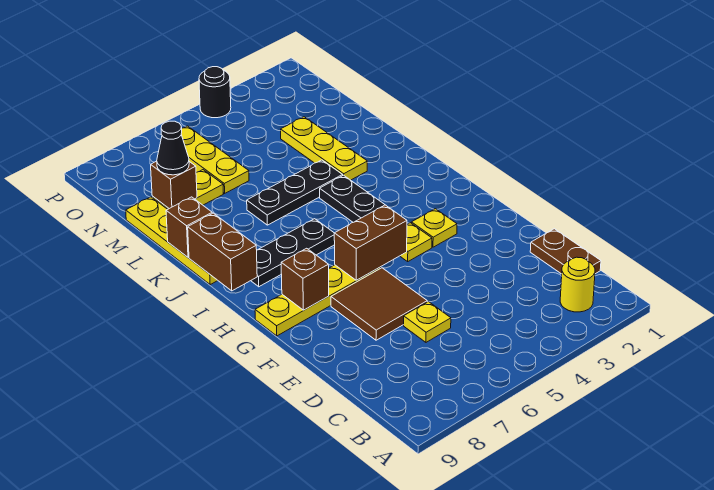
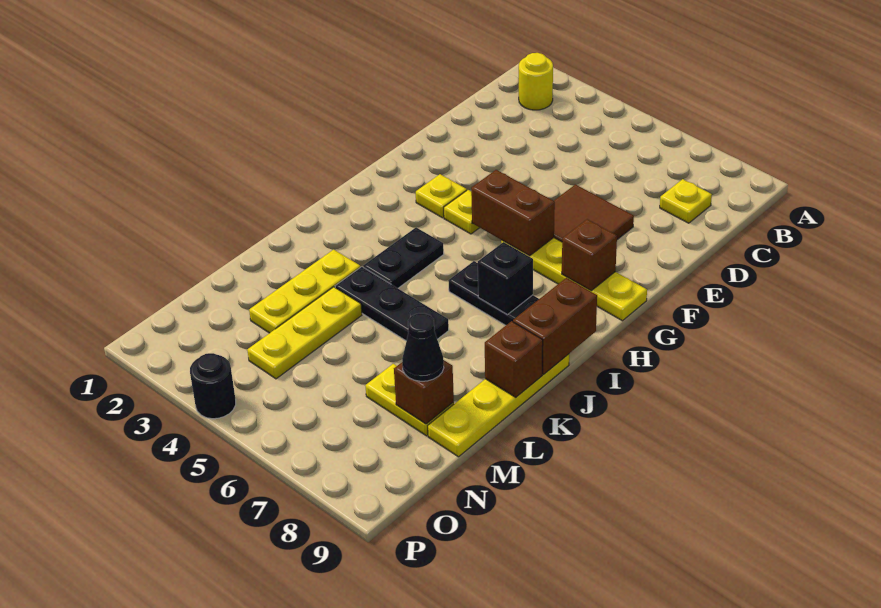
brown 1x2 plate [530,229,601,274] -> none
yellow 1x1 plate [404,302,451,342] -> yellow 1x1 plate moved to [660,179,712,223]
none -> black 1x1 brick [478,242,533,315]
yellow 1x3 plate [181,126,249,193] -> yellow 1x3 plate moved to [247,287,362,379]

